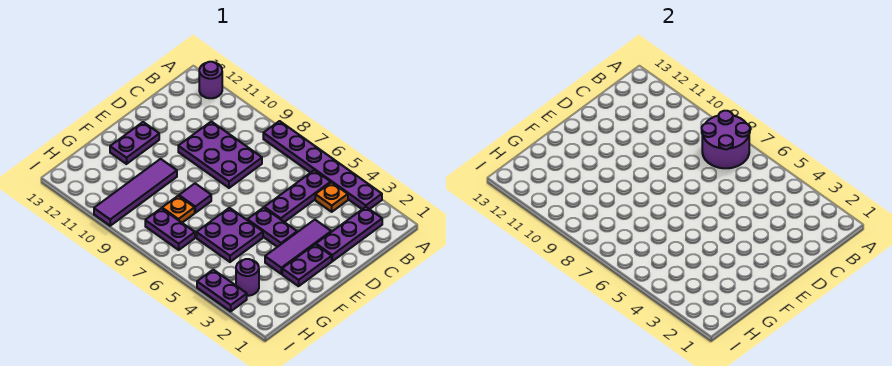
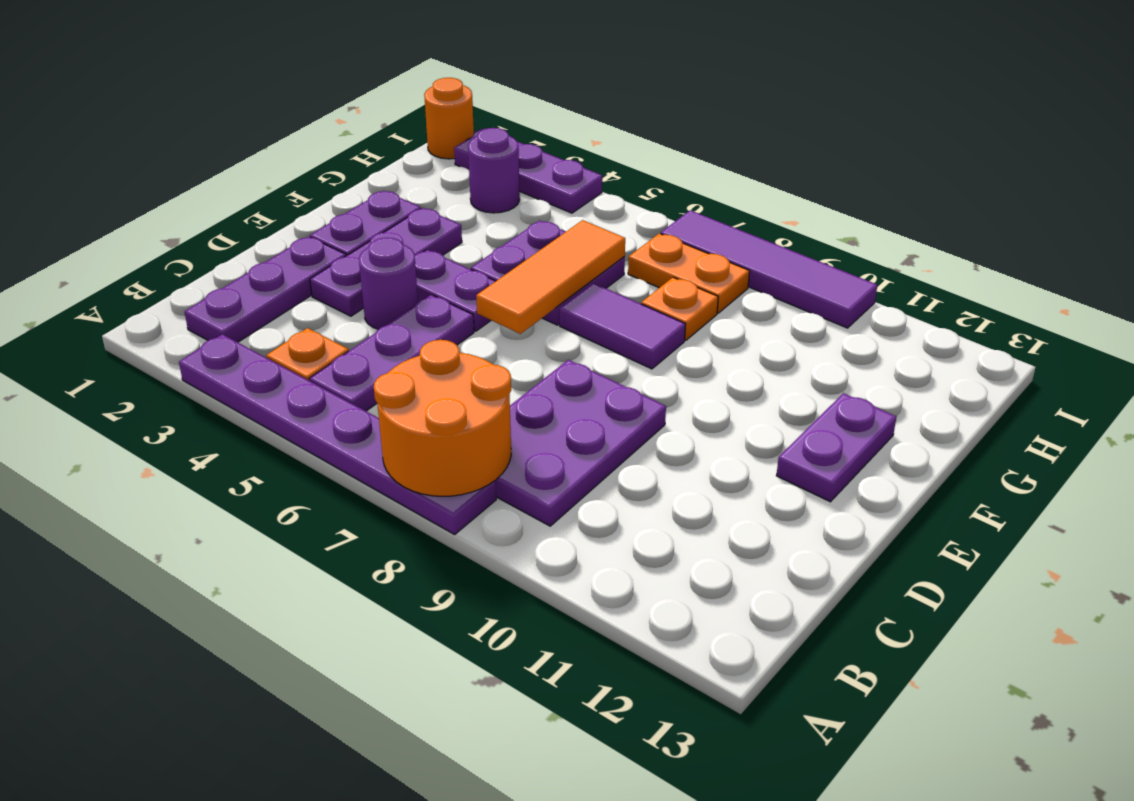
purple 2x2 round brick [702,111,750,168] -> orange 2x2 round brick [374,340,511,496]
purple 1x1 round brick [199,62,222,98] -> purple 1x1 round brick moved to [359,238,418,329]
purple 2x3 plate [178,121,262,188] -> purple 2x3 plate turned to [495,360,666,526]
purple 1x3 tile [265,220,331,274] -> purple 1x3 plate [310,208,462,316]
none -> orange 1x3 tile [476,220,625,334]
purple 1x1 tile [179,183,211,213] -> purple 1x2 tile [560,283,685,369]
purple 1x4 tile [94,159,177,226] -> purple 1x4 tile turned to [661,210,877,328]
purple 1x2 plate [145,208,195,250] -> orange 1x2 plate [628,233,750,313]
none -> orange 1x1 round brick [424,78,474,159]
purple 1x2 plate [197,270,247,311] -> purple 1x3 plate [454,129,602,213]

